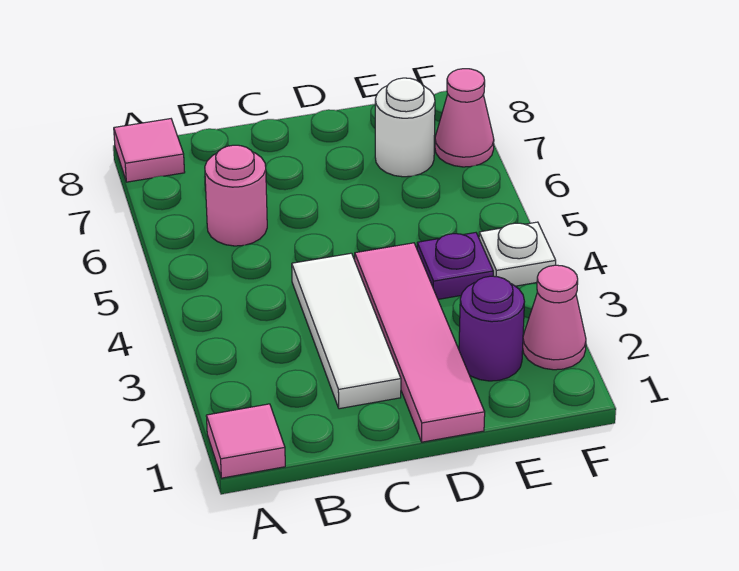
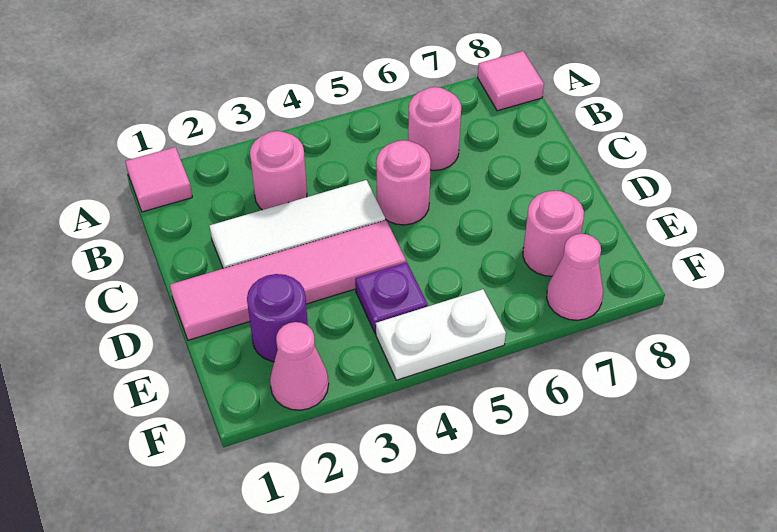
none -> pink 1x1 round brick [250,131,307,210]
none -> pink 1x1 round brick [376,140,431,225]
white 1x1 round brick [375,78,435,177] -> pink 1x1 round brick [523,191,584,276]
white 1x1 plate [479,222,556,286] -> white 1x2 plate [376,289,506,380]

